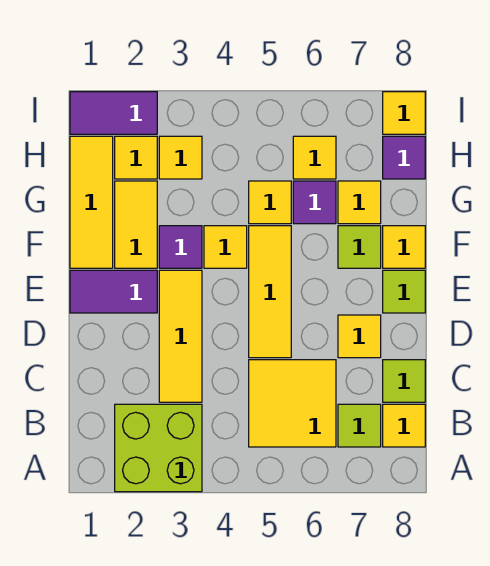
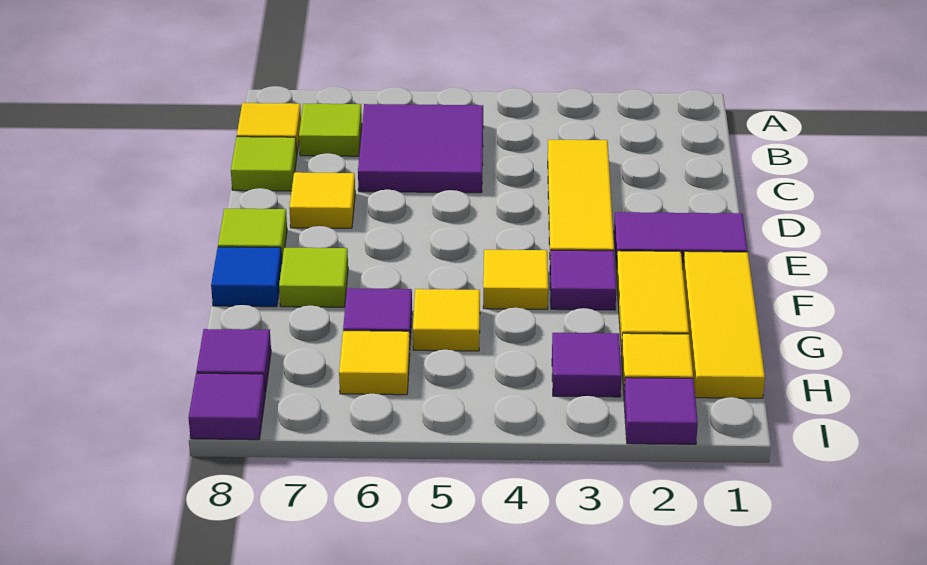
lime 2x2 brick [115,404,202,492] -> none
yellow 2x2 tile [249,360,336,447] -> purple 2x2 tile [358,104,483,193]
yellow 1x3 tile [249,226,291,358] -> none
yellow 1x1 tile [383,226,425,268] -> blue 1x1 tile [211,247,282,307]
yellow 1x1 tile [338,181,381,224] -> none
yellow 1x1 tile [159,136,202,179] -> purple 1x1 tile [552,333,622,397]
purple 1x2 tile [70,92,157,134] -> purple 1x1 tile [624,378,698,444]
yellow 1x1 tile [383,92,425,134] -> purple 1x1 tile [189,373,265,440]

